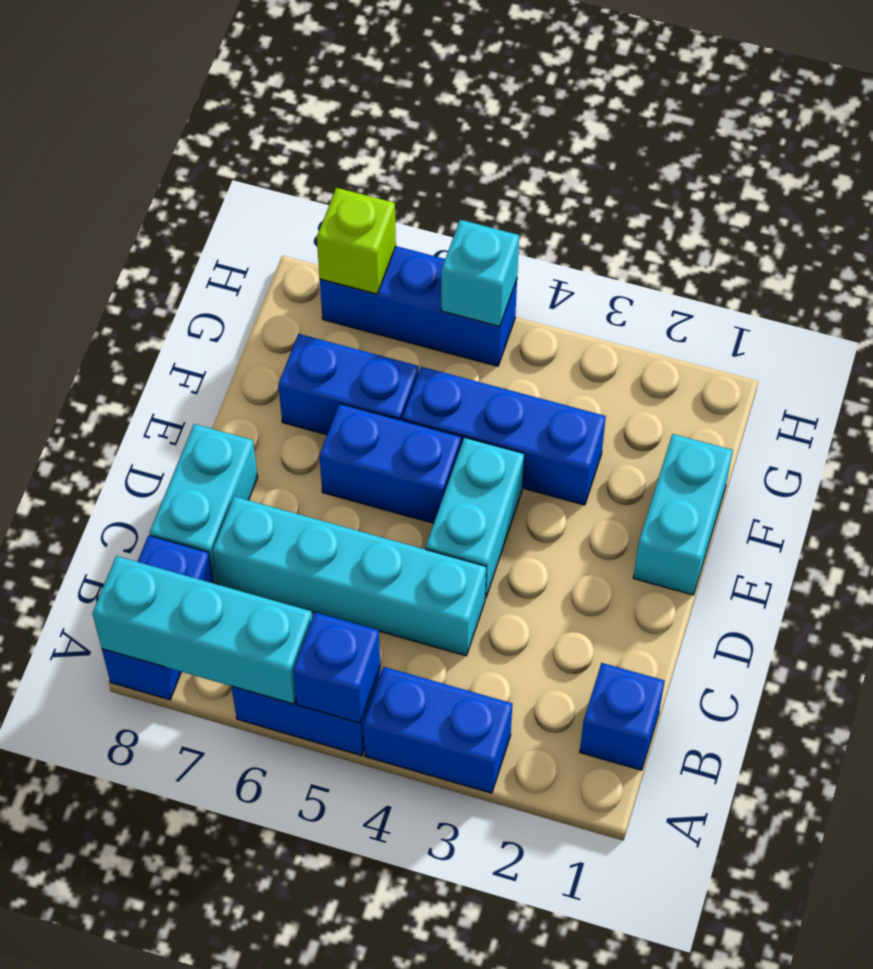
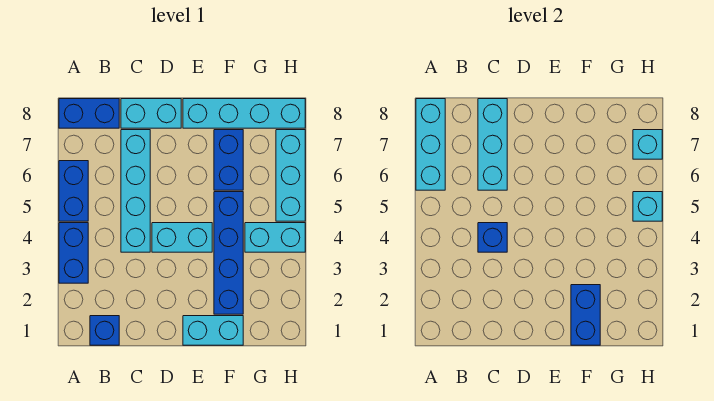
blue 1x1 brick [293,612,380,723] -> blue 1x1 brick moved to [478,223,507,252]
none -> cyan 1x3 brick [478,99,507,190]
blue 1x2 brick [319,404,461,523] -> blue 1x2 brick moved to [571,285,600,345]
none -> cyan 1x4 brick [183,99,305,128]
blue 1x3 brick [402,367,606,505] -> blue 1x4 brick [214,192,243,314]
none -> cyan 1x2 brick [245,223,305,252]
blue 1x3 brick [320,246,517,366] -> cyan 1x3 brick [276,130,305,221]
lime 1x1 brick [317,188,396,294] -> cyan 1x1 brick [633,130,662,159]

